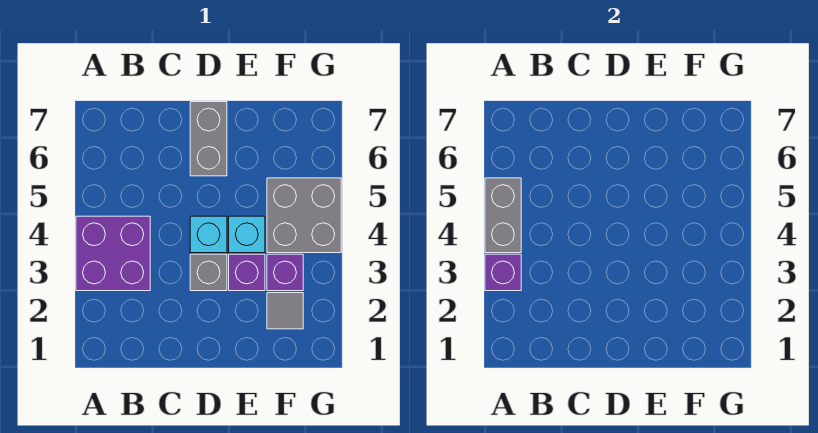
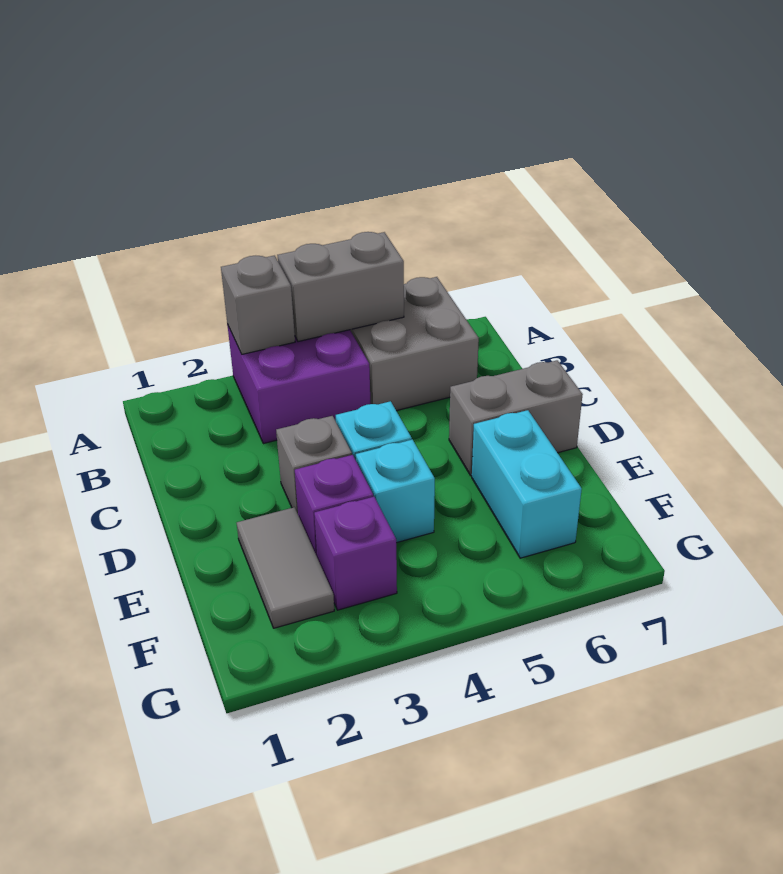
purple 1x1 brick [485,254,521,291] -> grey 1x1 brick [221,256,295,354]
none -> cyan 1x2 brick [472,410,582,558]
grey 1x1 tile [267,293,303,329] -> grey 1x2 tile [237,507,334,628]
grey 2x2 brick [267,178,341,253] -> grey 2x2 brick moved to [350,277,479,411]

